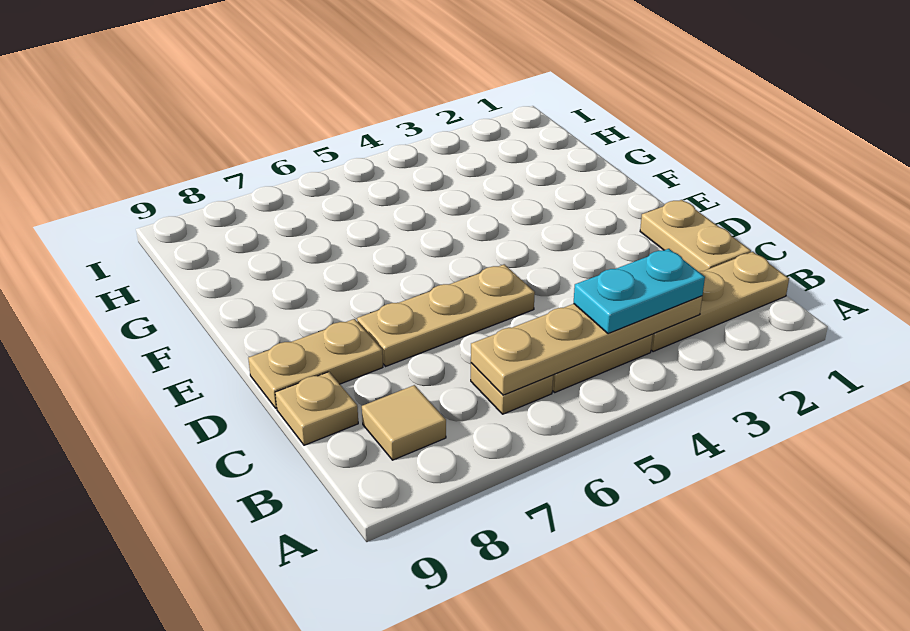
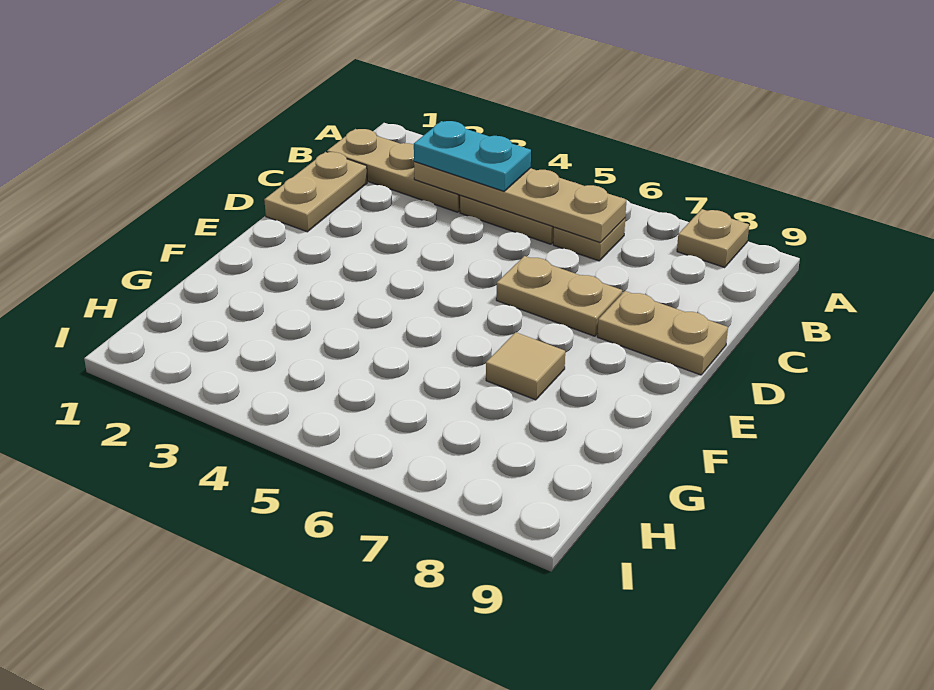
tan 1x1 tile [362,385,446,460] -> tan 1x1 tile moved to [486,332,565,400]
tan 1x1 plate [275,372,358,445] -> tan 1x1 plate moved to [677,209,749,267]
tan 1x3 plate [357,264,535,366] -> tan 1x2 plate [496,256,622,336]

